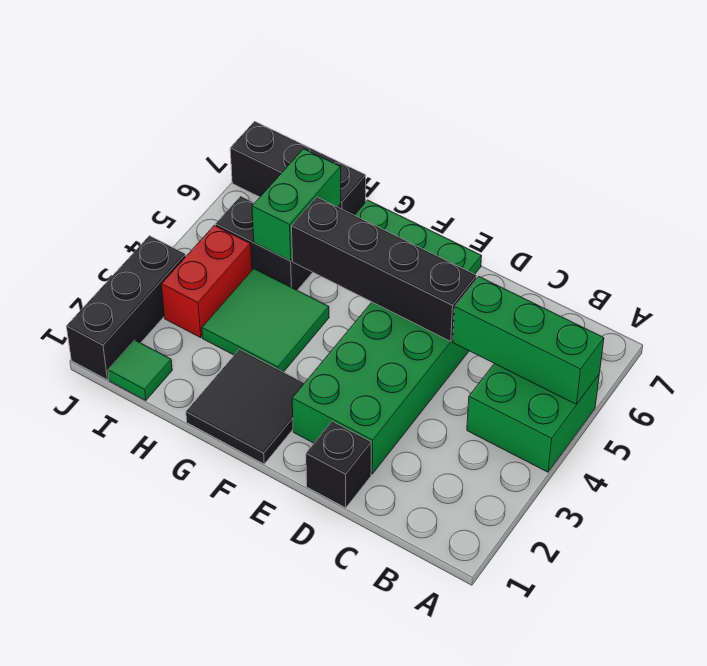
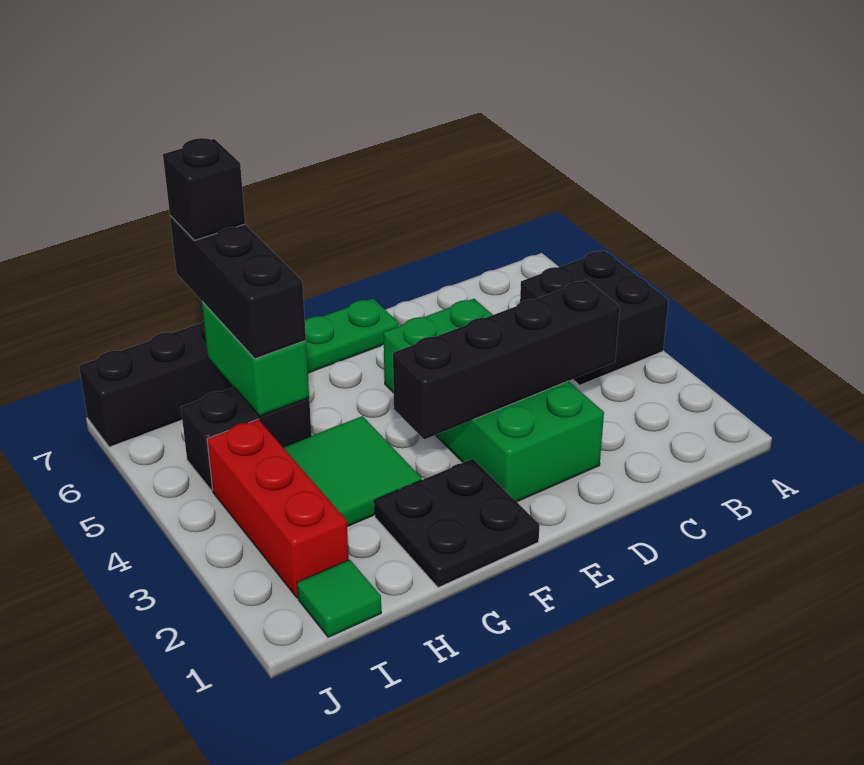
green 2x2 brick [467,363,599,472] -> black 2x2 brick [520,251,669,385]
green 1x3 brick [453,277,604,404] -> none
black 1x1 brick [306,421,371,508] -> black 1x1 brick moved to [163,138,245,240]
black 1x4 brick [292,197,477,341] -> black 1x4 brick moved to [393,280,620,439]
black 2x2 tile [186,349,304,464] -> black 2x2 plate [374,459,540,588]
red 1x2 brick [161,225,252,338] -> red 1x3 brick [207,419,348,598]
black 1x3 brick [66,236,186,380] -> black 1x3 brick moved to [170,216,306,359]

